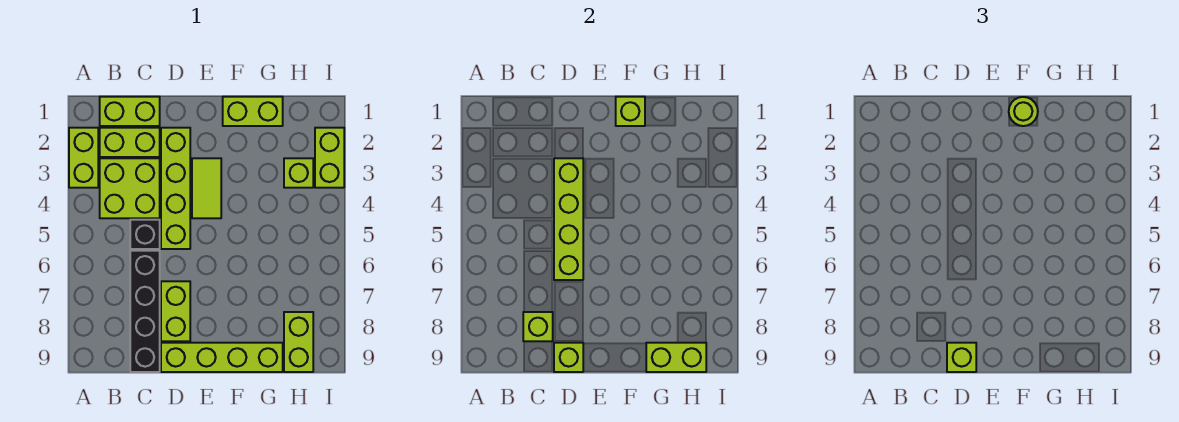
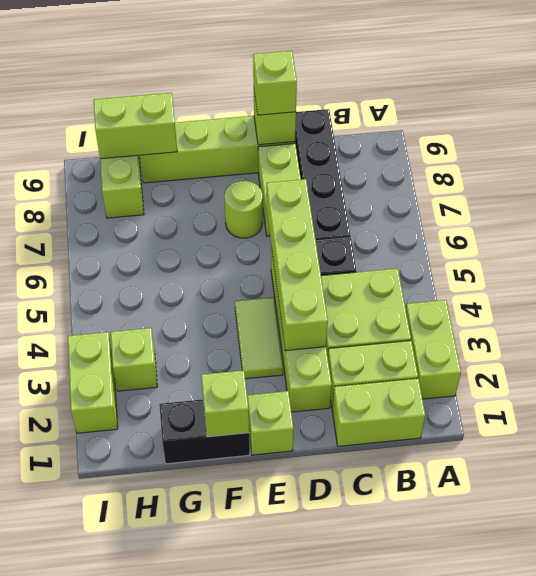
lime 1x1 brick [523,312,553,341] -> lime 1x1 brick moved to [247,391,293,455]
lime 1x2 brick [223,97,283,126] -> black 1x2 brick [159,399,250,464]
lime 1x1 round brick [1009,97,1038,126] -> lime 1x1 round brick moved to [224,180,263,238]

